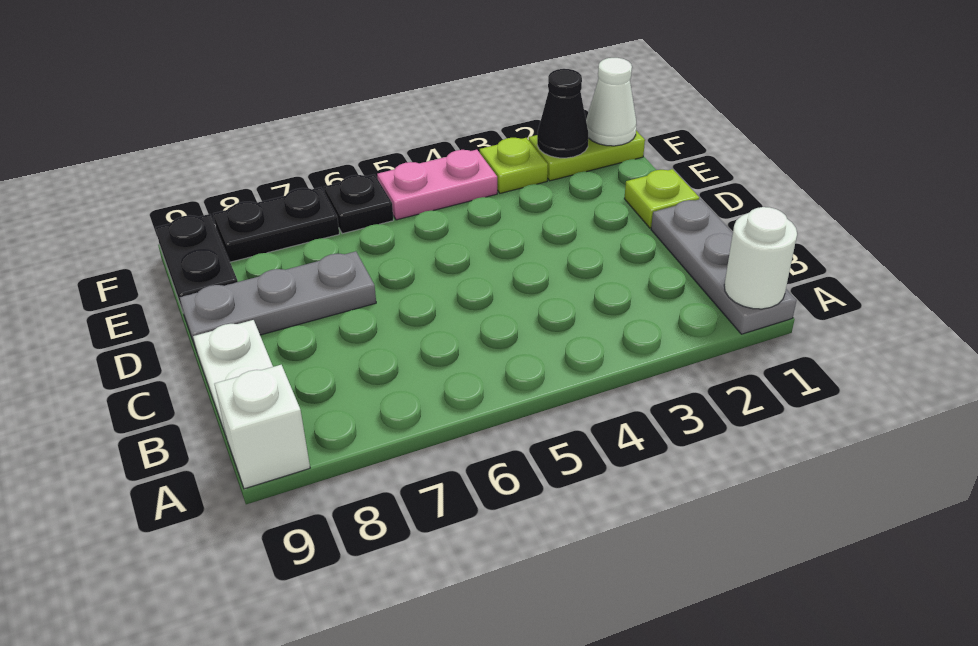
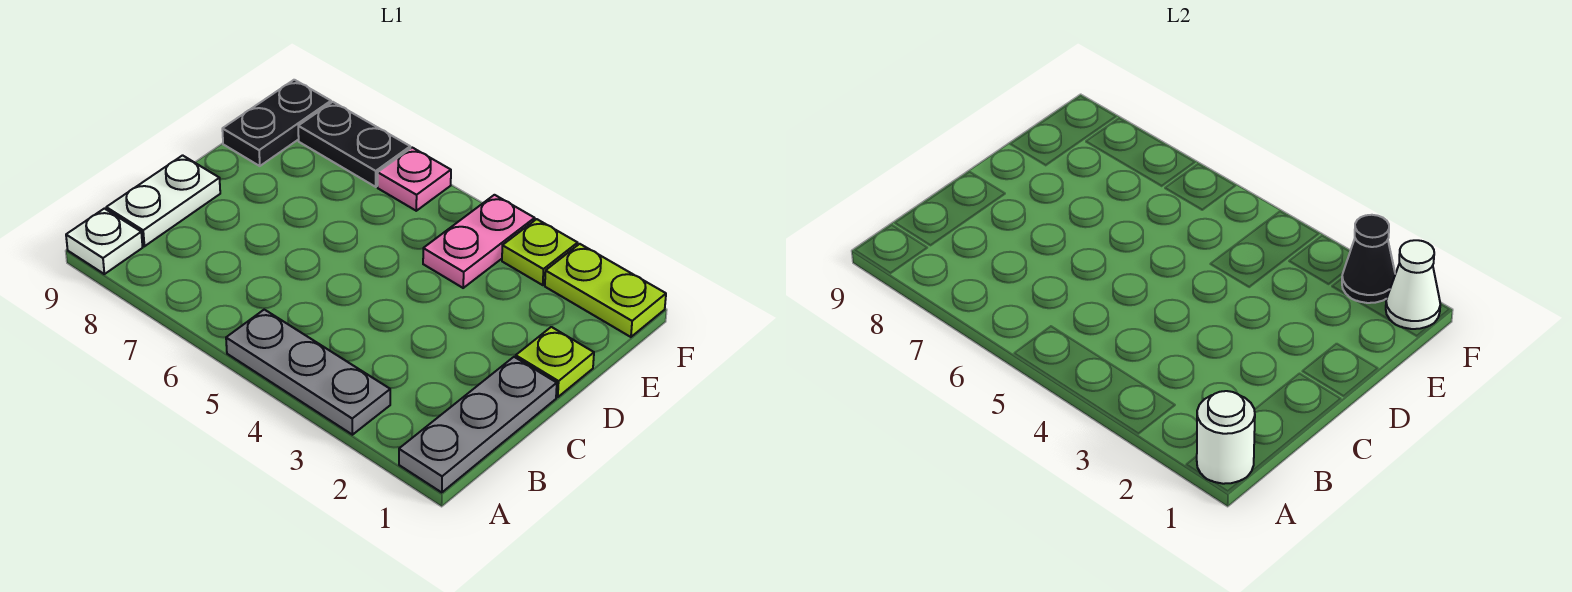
white 1x1 brick [214,365,310,489] -> white 1x1 plate [66,209,143,274]
grey 1x3 plate [180,251,376,348] -> grey 1x3 plate moved to [226,310,390,435]
pink 1x2 plate [377,150,497,220] -> pink 1x2 plate turned to [423,195,535,288]
black 1x1 plate [324,174,393,234] -> pink 1x1 plate [378,148,451,211]

